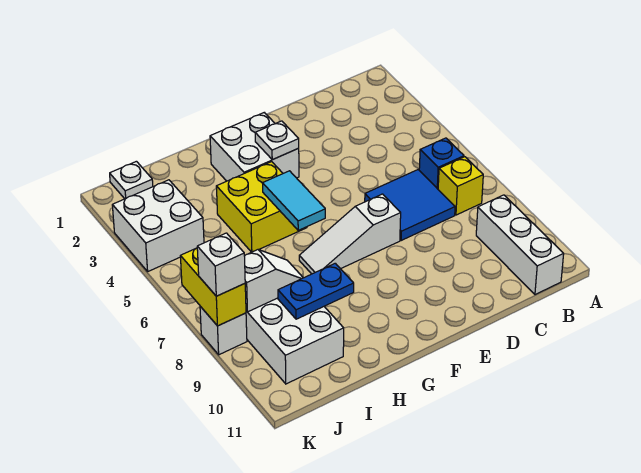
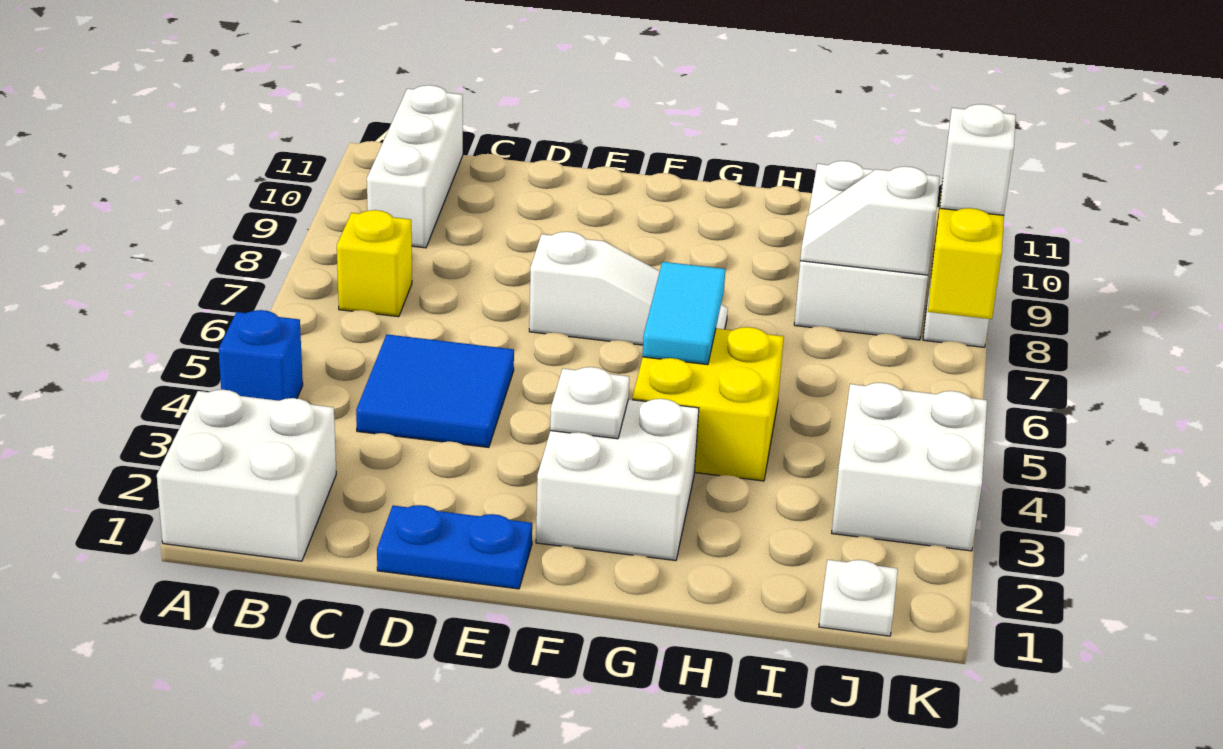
none -> white 2x2 brick [157,390,336,561]
blue 1x1 brick [419,138,464,189] -> blue 1x1 brick moved to [219,310,303,401]
blue 2x2 tile [365,170,455,241] -> blue 2x2 tile moved to [356,334,514,447]
blue 1x2 plate [278,263,354,319] -> blue 1x2 plate moved to [377,505,532,589]

